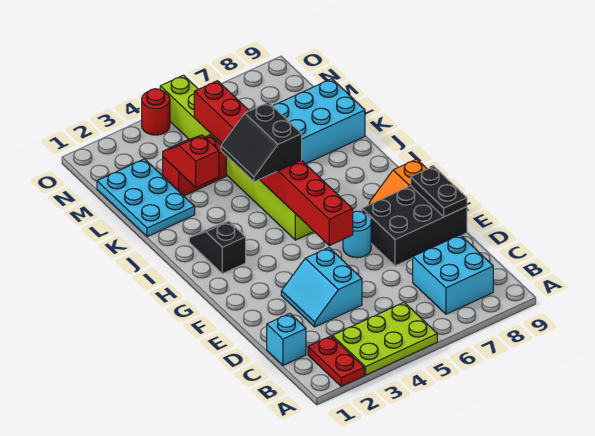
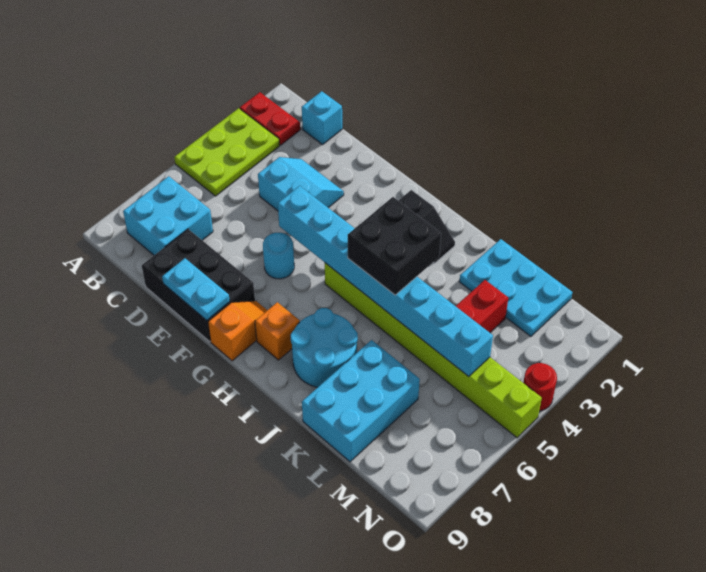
black 2x3 brick [362,186,467,266] -> black 2x3 brick turned to [142,229,255,342]
black 1x2 plate [411,166,467,217] -> cyan 1x2 plate [162,258,230,320]
red 1x8 brick [194,81,353,246] -> cyan 1x8 brick [278,186,493,377]
none -> orange 1x1 brick [255,302,300,360]
black 2x2 slope [221,102,302,182] -> black 2x2 brick [348,197,441,295]
none -> cyan 2x2 round brick [291,308,358,387]
red 1x2 slope [163,135,219,187] -> none

